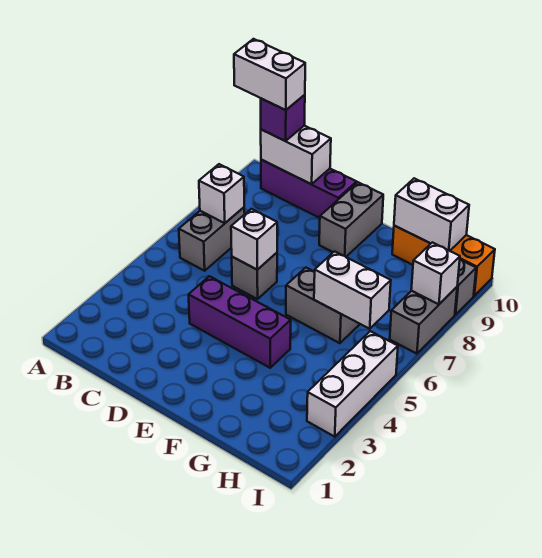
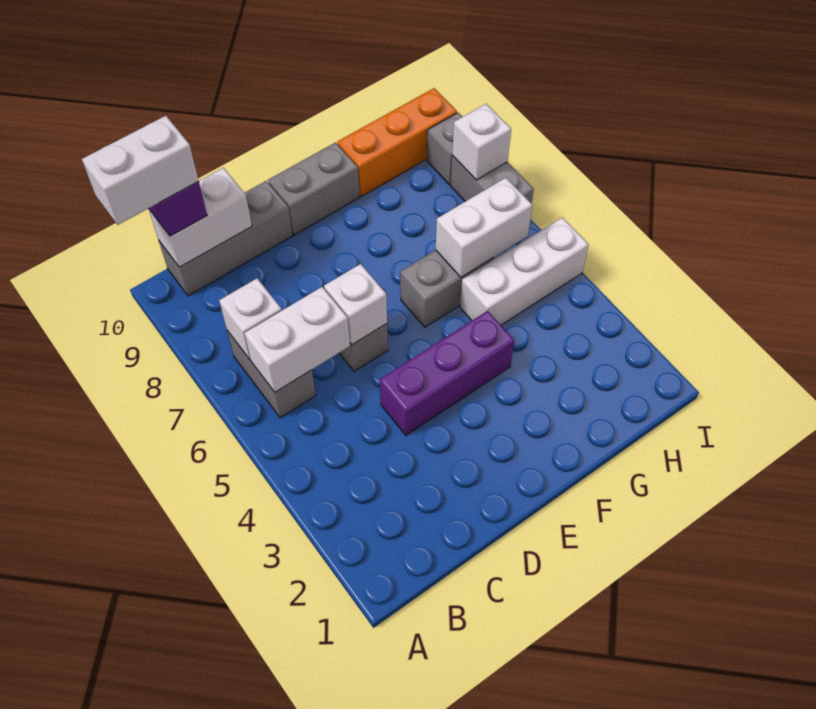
purple 1x3 brick [261,160,357,218] -> grey 1x3 brick [159,181,292,296]
grey 1x2 brick [319,182,383,257] -> grey 1x2 brick turned to [268,143,360,235]
white 1x2 brick [394,178,469,251] -> white 1x2 brick moved to [244,287,350,392]
white 1x3 brick [307,331,398,437] -> white 1x3 brick turned to [460,218,589,325]

